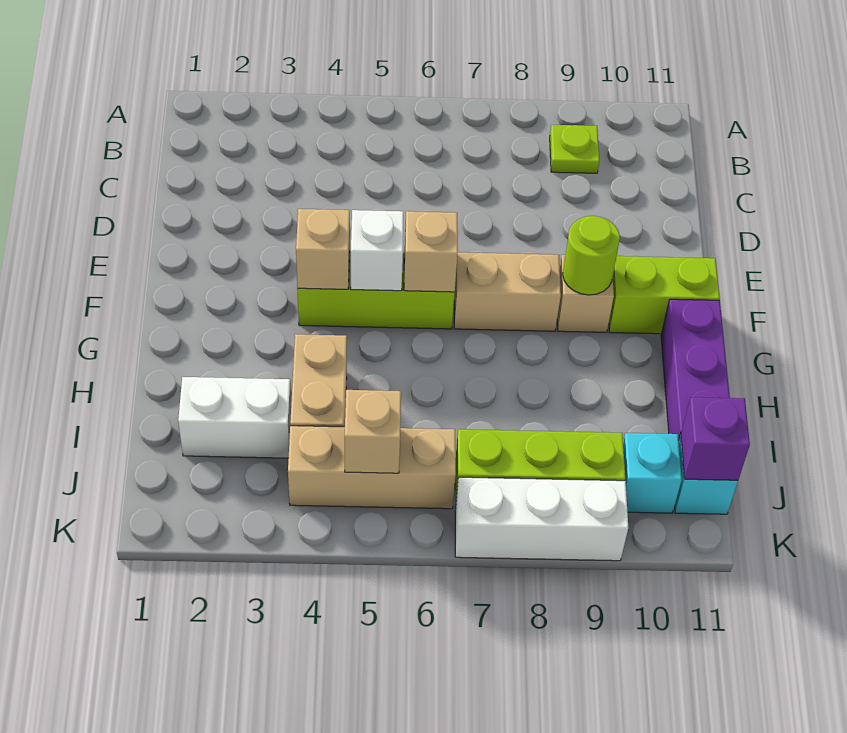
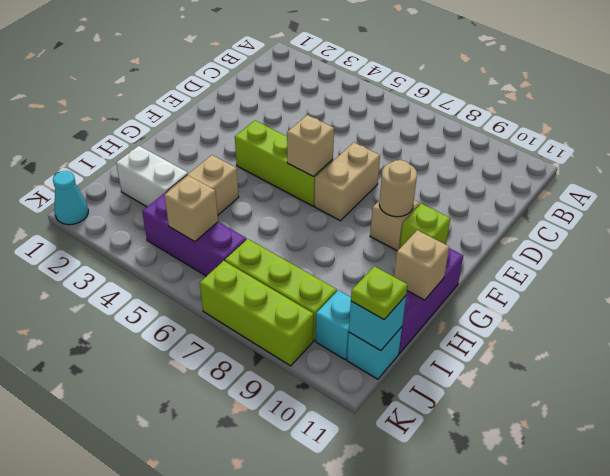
lime 1x1 plate [550,125,599,173] -> lime 1x1 plate moved to [351,266,408,320]
tan 1x1 brick [296,209,350,289] -> tan 1x1 brick moved to [394,230,449,300]
white 1x1 brick [351,210,404,291] -> none
tan 1x2 brick [454,252,561,331] -> tan 1x2 brick turned to [314,142,380,221]
lime 1x1 round brick [563,216,620,295] -> tan 1x1 round brick [379,160,417,217]
lime 1x2 brick [609,256,720,334] -> lime 1x1 brick [400,204,450,248]
tan 1x3 brick [288,426,456,509] -> purple 1x3 brick [142,192,246,276]
purple 1x1 brick [681,397,750,480] -> cyan 1x1 brick [349,296,406,351]
none -> cyan 1x1 cone [53,171,88,225]
white 1x3 brick [455,477,628,561] -> lime 1x3 brick [200,261,314,366]

